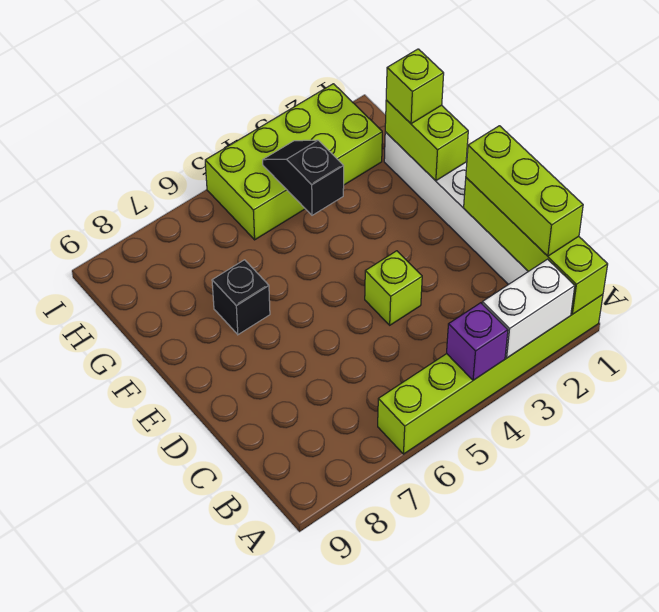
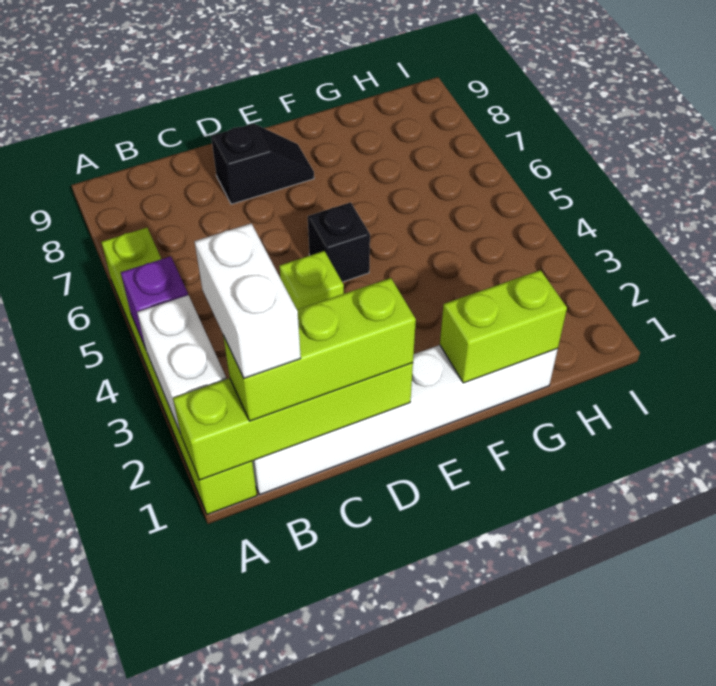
none -> white 1x2 brick [194,224,301,378]
black 1x1 brick [212,260,270,335] -> black 1x1 brick moved to [308,202,370,282]
lime 1x1 brick [386,49,444,124] -> none
black 1x2 slope [263,140,344,215] -> black 1x2 slope moved to [211,124,314,204]
lime 2x4 brick [205,84,382,240] -> none

